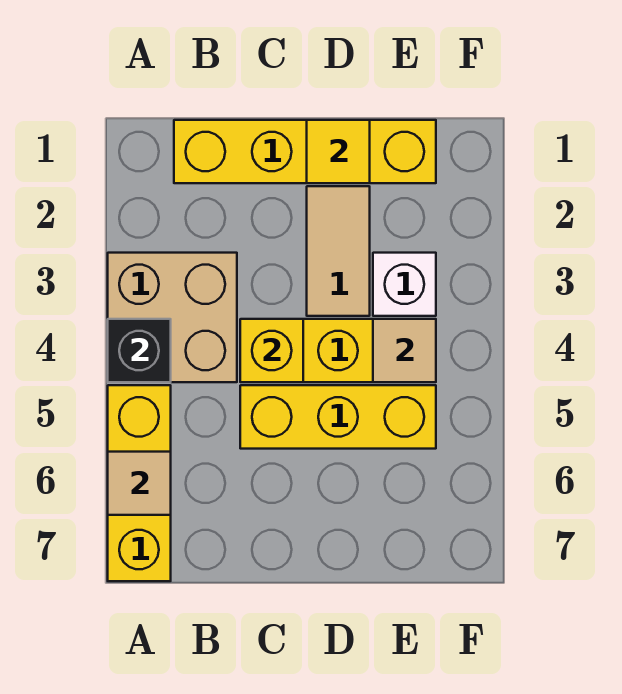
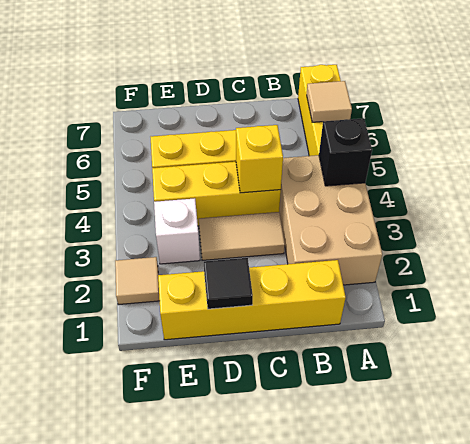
tan 2x2 brick [108,253,237,382] -> tan 2x3 brick [279,155,382,285]
yellow 1x1 tile [307,120,370,183] -> black 1x1 tile [204,258,253,309]
tan 1x2 tile [307,186,370,316] -> tan 1x2 tile turned to [199,212,285,260]
tan 1x1 tile [373,319,436,382] -> tan 1x1 tile moved to [115,257,160,305]

